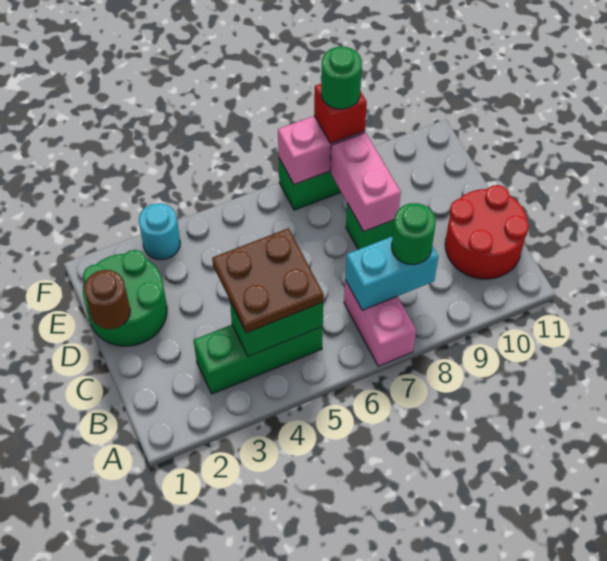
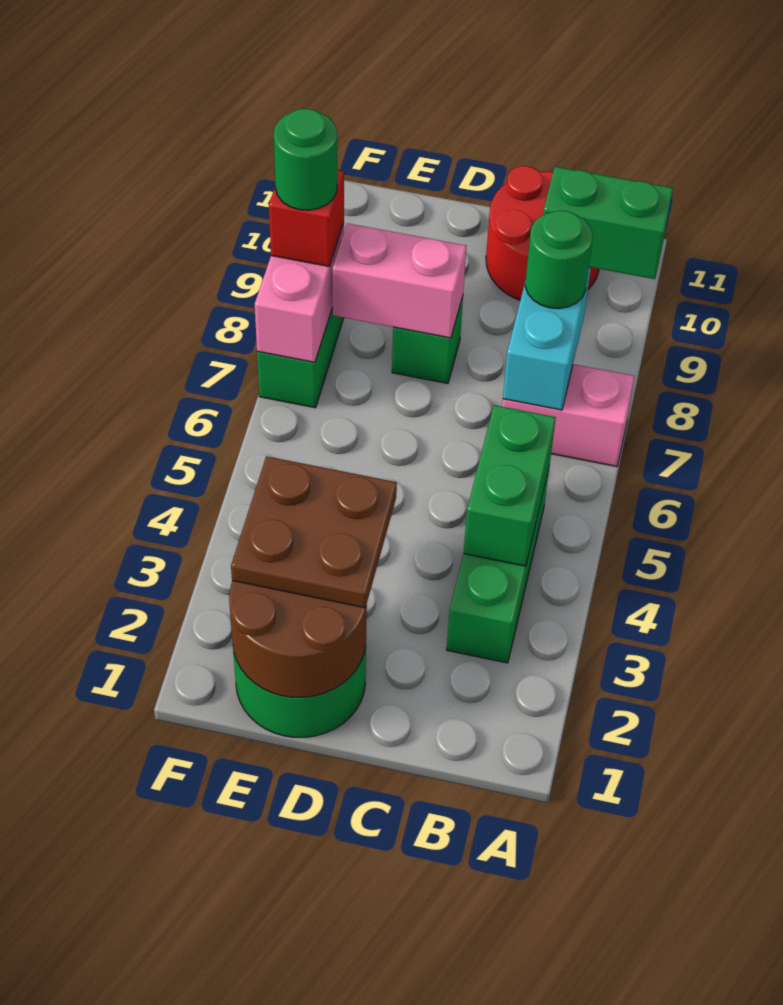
none -> green 1x2 brick [543,167,673,279]
brown 2x2 plate [212,228,324,333] -> brown 2x2 plate moved to [231,456,397,608]
brown 1x1 round brick [84,270,130,329] -> brown 2x2 round brick [229,581,367,697]
cyan 1x1 round brick [139,203,180,260] -> none

